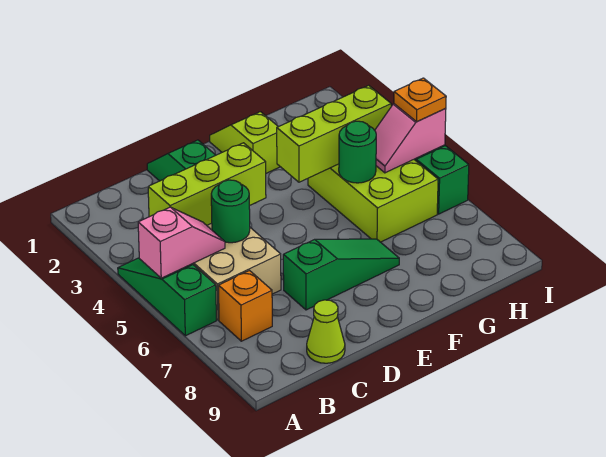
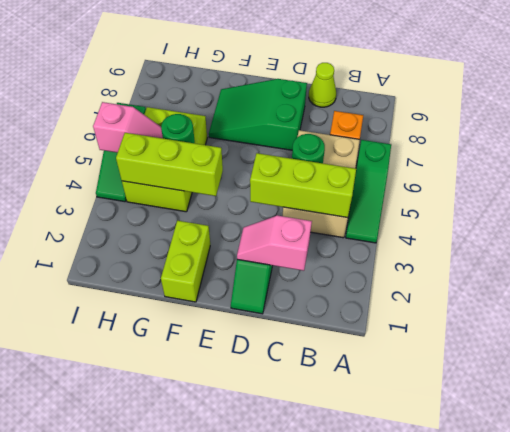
pink 1x2 slope [138,207,225,278] -> pink 1x2 slope moved to [237,216,312,271]
green 1x3 slope [283,239,399,310] -> green 2x3 slope [209,79,307,150]
lime 1x2 slope [210,112,280,173] -> lime 1x2 brick [161,221,210,302]
orange 1x1 plate [394,78,446,122] -> none

